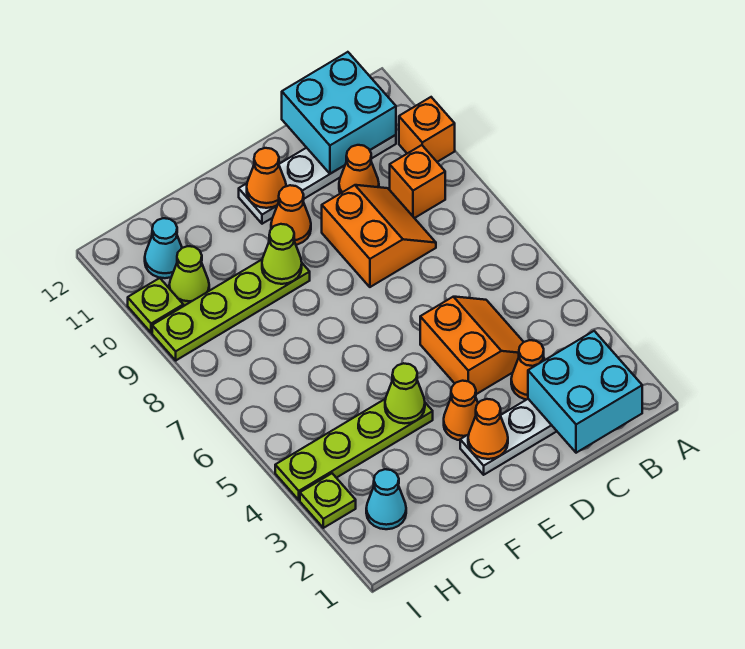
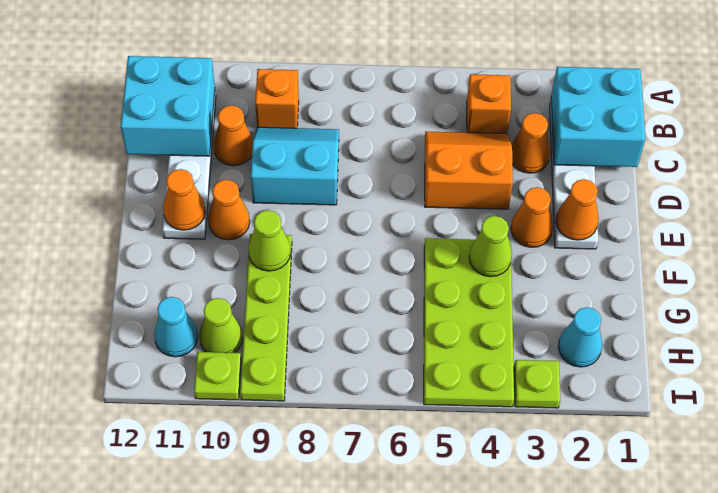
orange 1x1 brick [399,97,455,162] -> orange 1x1 brick moved to [467,74,511,134]
orange 2x2 slope [322,185,436,287] -> cyan 2x2 slope [251,127,339,205]
lime 1x4 plate [275,399,433,500] -> lime 2x4 plate [424,238,514,407]

